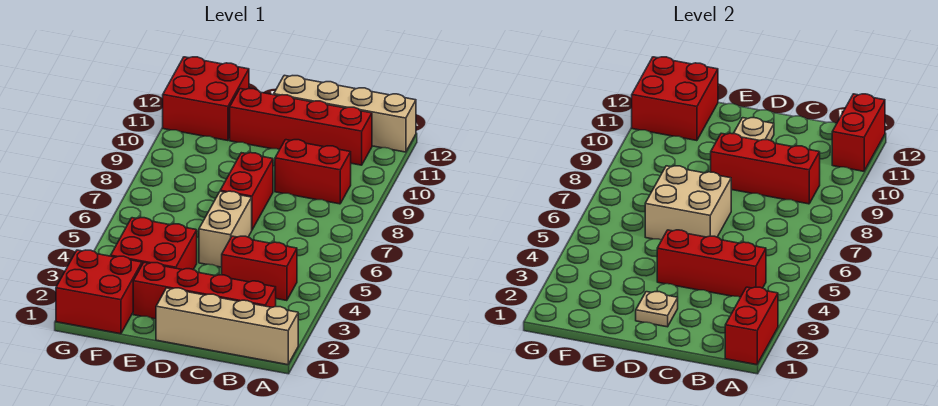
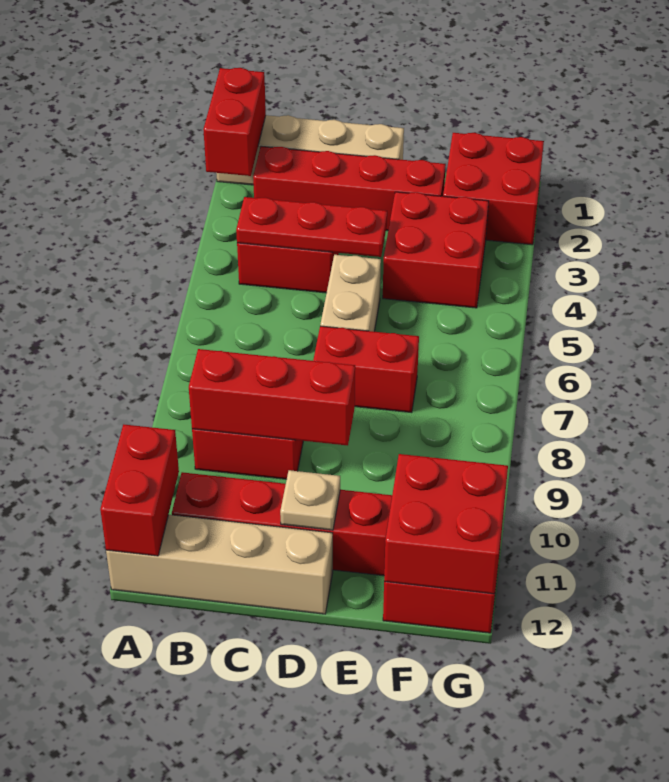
red 1x3 brick [657,230,766,297] -> red 1x3 plate [236,197,387,257]
tan 1x1 plate [636,292,678,327] -> none
tan 2x2 brick [645,166,731,240] -> none
red 1x2 brick [220,153,273,230] -> red 1x2 brick turned to [313,326,419,413]

